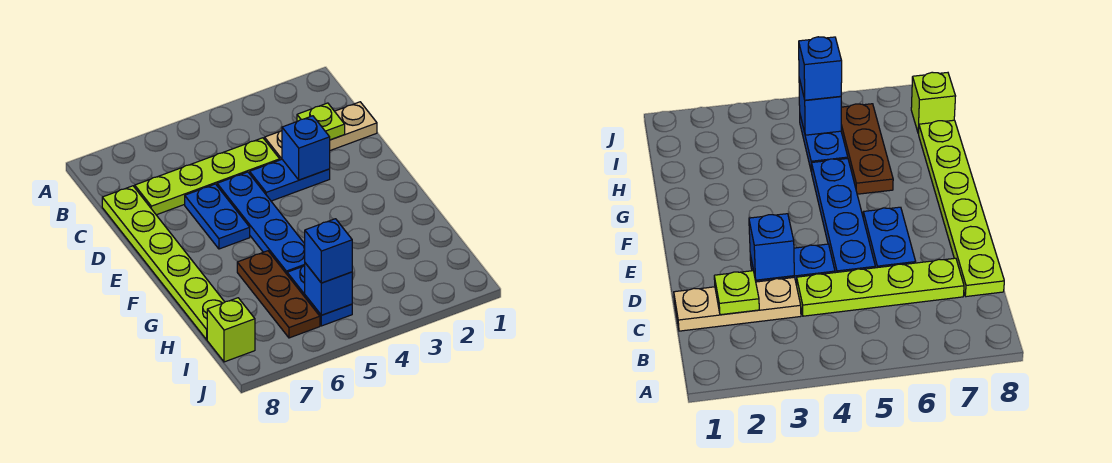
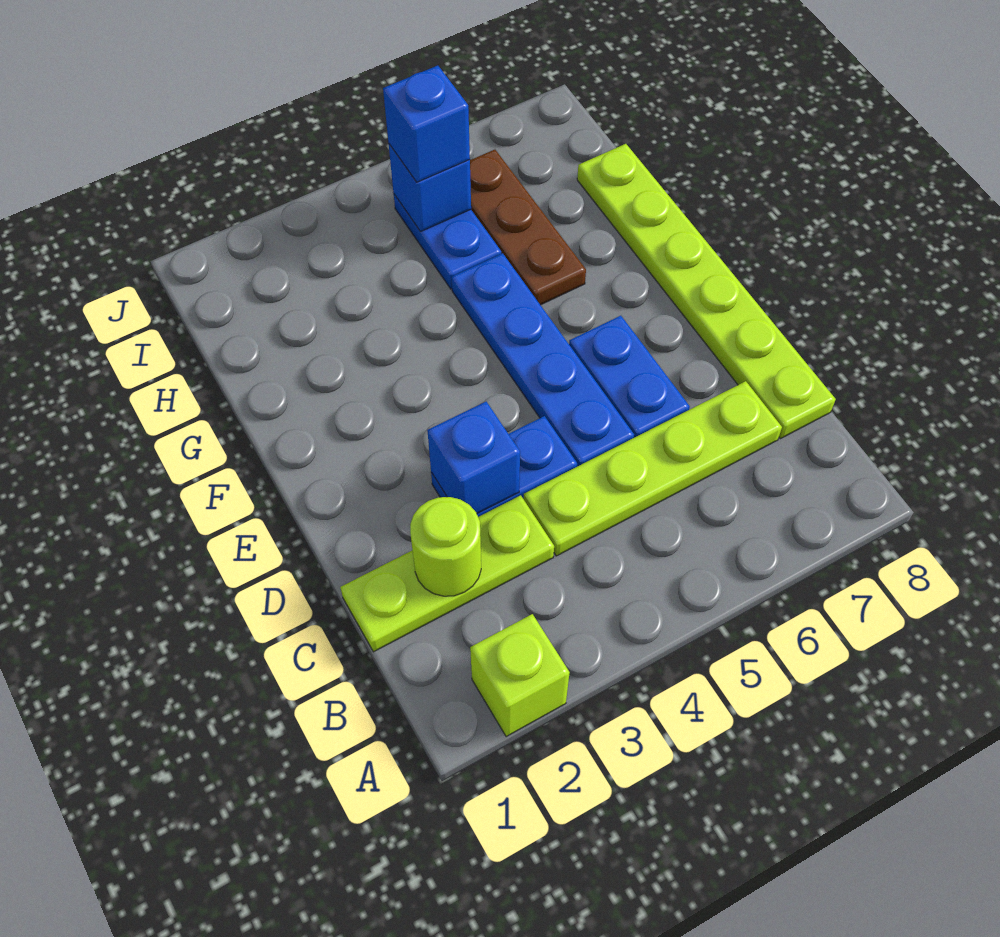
tan 1x3 plate [265,102,377,160] -> lime 1x3 plate [340,495,554,652]
lime 1x1 plate [297,103,345,140] -> lime 1x1 round brick [410,497,481,596]
lime 1x1 brick [207,298,255,362] -> lime 1x1 brick moved to [470,614,570,737]

